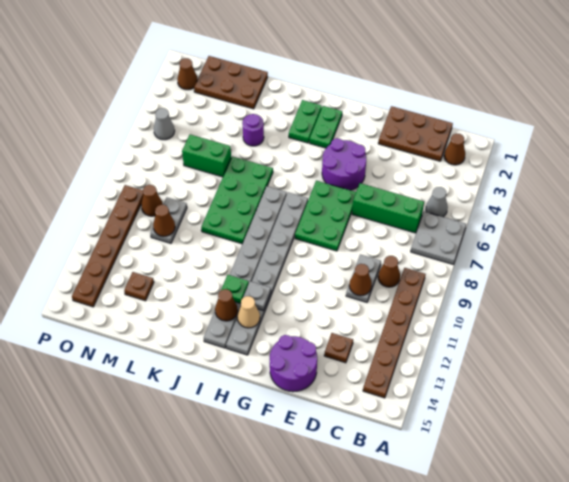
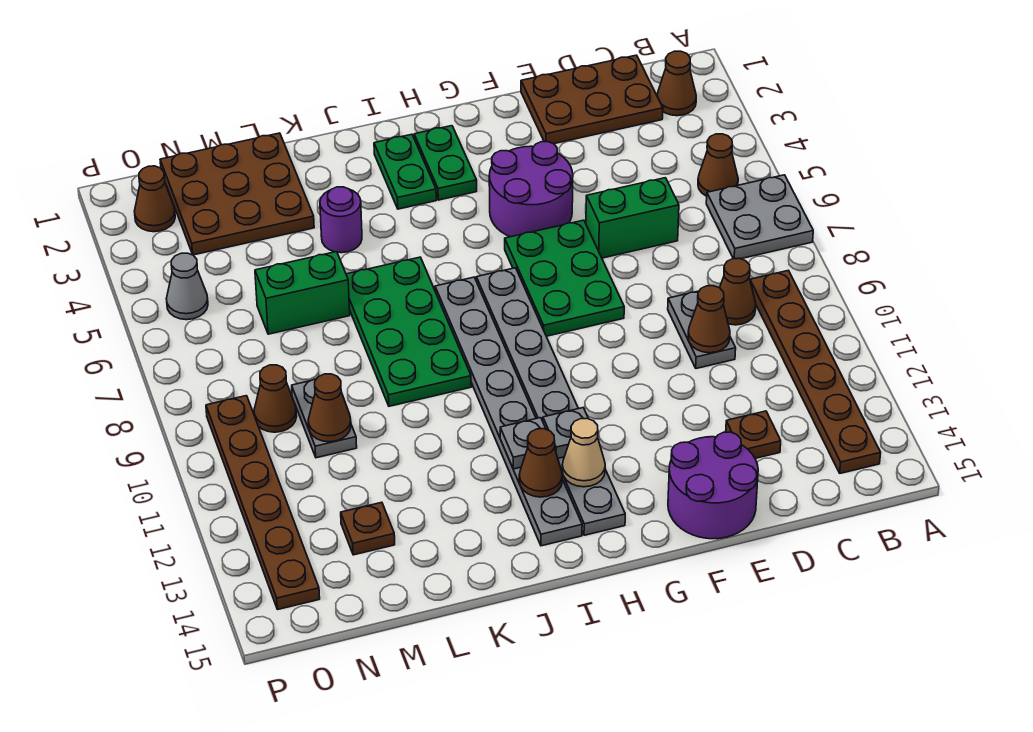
grey 1x1 cone [426,187,448,217] -> brown 1x1 cone [698,134,738,196]
green 1x3 brick [352,183,424,233] -> green 1x2 brick [586,178,679,258]
green 1x1 plate [221,275,249,304] -> grey 1x1 plate [500,418,546,469]
brown 2x3 plate [194,56,268,109] -> brown 3x3 plate [160,133,314,255]

